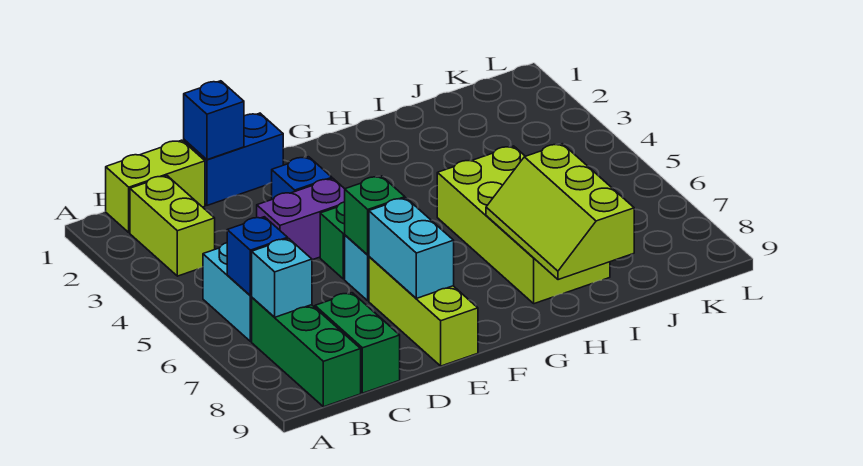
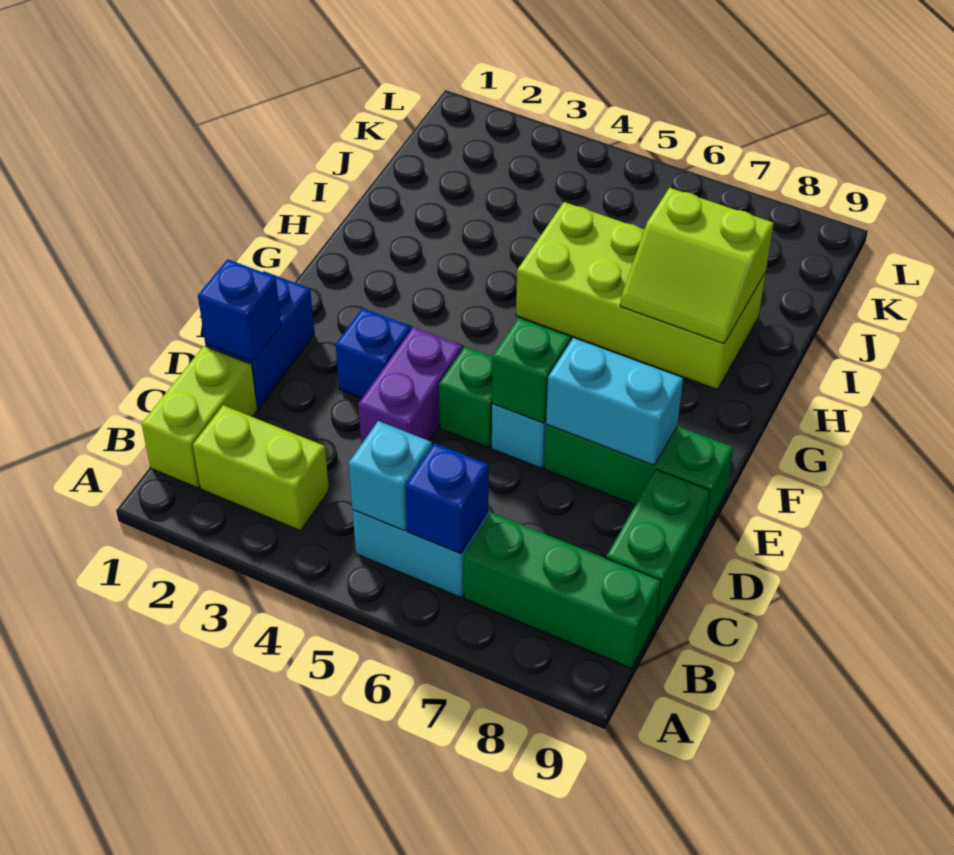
cyan 1x1 brick [252,239,312,317] -> cyan 1x1 brick moved to [349,421,432,531]
green 1x2 brick [315,293,400,393] -> green 1x2 brick turned to [606,469,710,621]
lime 1x3 brick [369,257,478,366] -> green 1x3 brick [544,424,733,532]
lime 2x3 slope [486,144,634,280] -> lime 2x2 slope [620,188,774,344]

